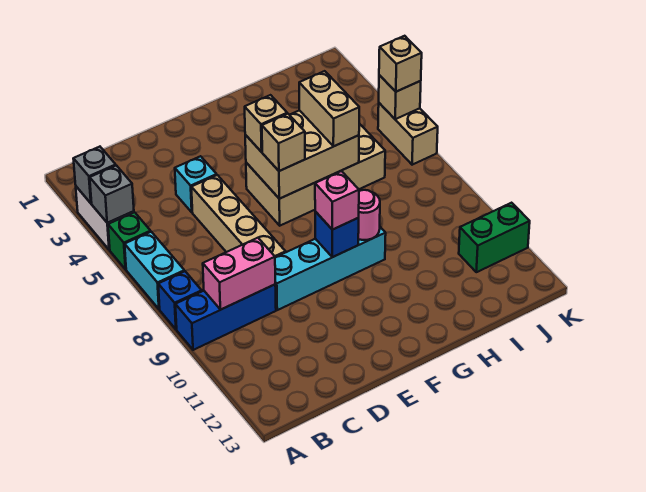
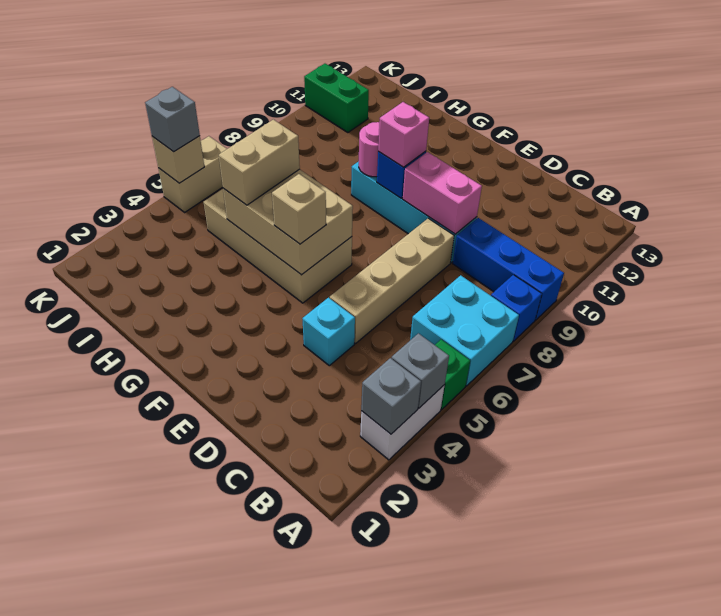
cyan 1x2 brick [125,232,184,309] -> cyan 2x2 brick [410,275,519,386]
pink 1x2 brick [203,238,275,310] -> pink 1x2 brick moved to [403,152,482,234]
tan 1x1 brick [262,114,305,171] -> none
tan 1x1 brick [379,36,422,92] -> grey 1x1 brick [145,87,200,152]

